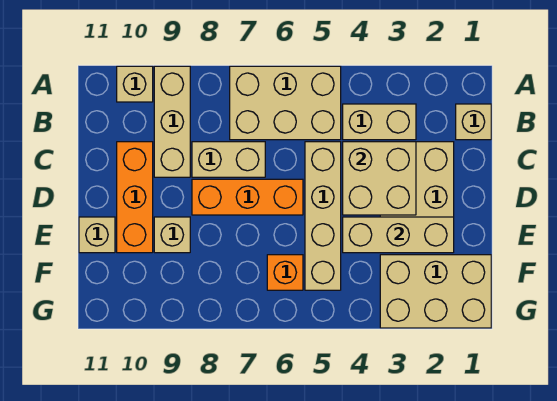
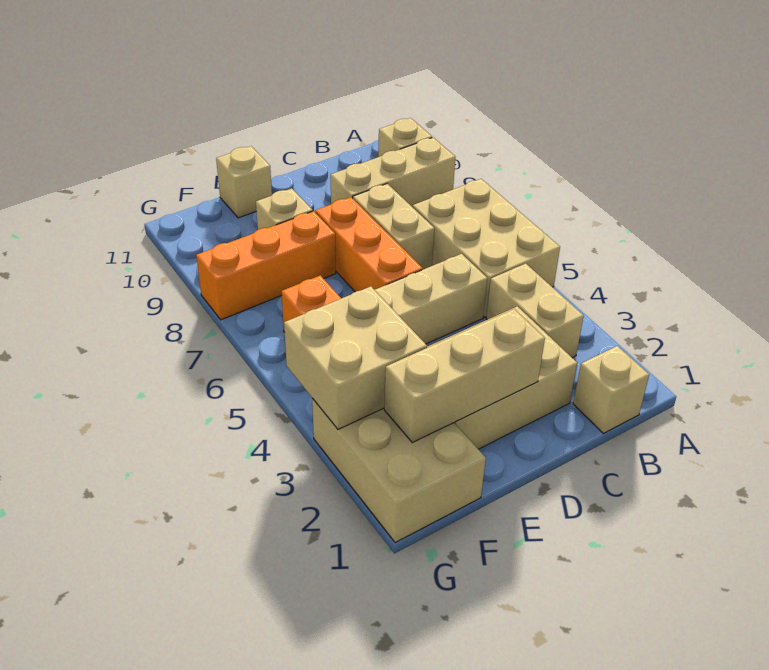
tan 2x2 brick [343,142,416,215] -> tan 2x2 brick moved to [284,286,427,429]
orange 1x3 brick [117,142,153,253] -> orange 1x3 brick moved to [196,211,336,320]
tan 1x3 brick [343,217,454,253] -> tan 1x3 brick turned to [384,309,545,443]

